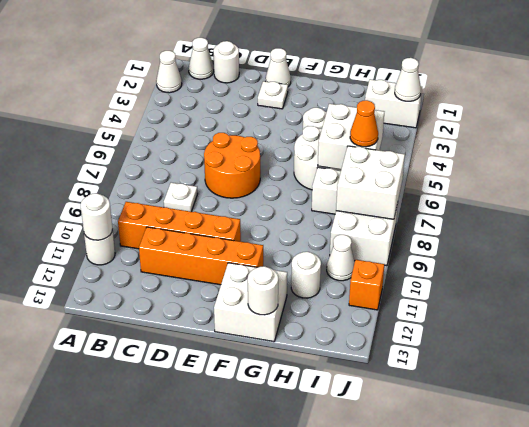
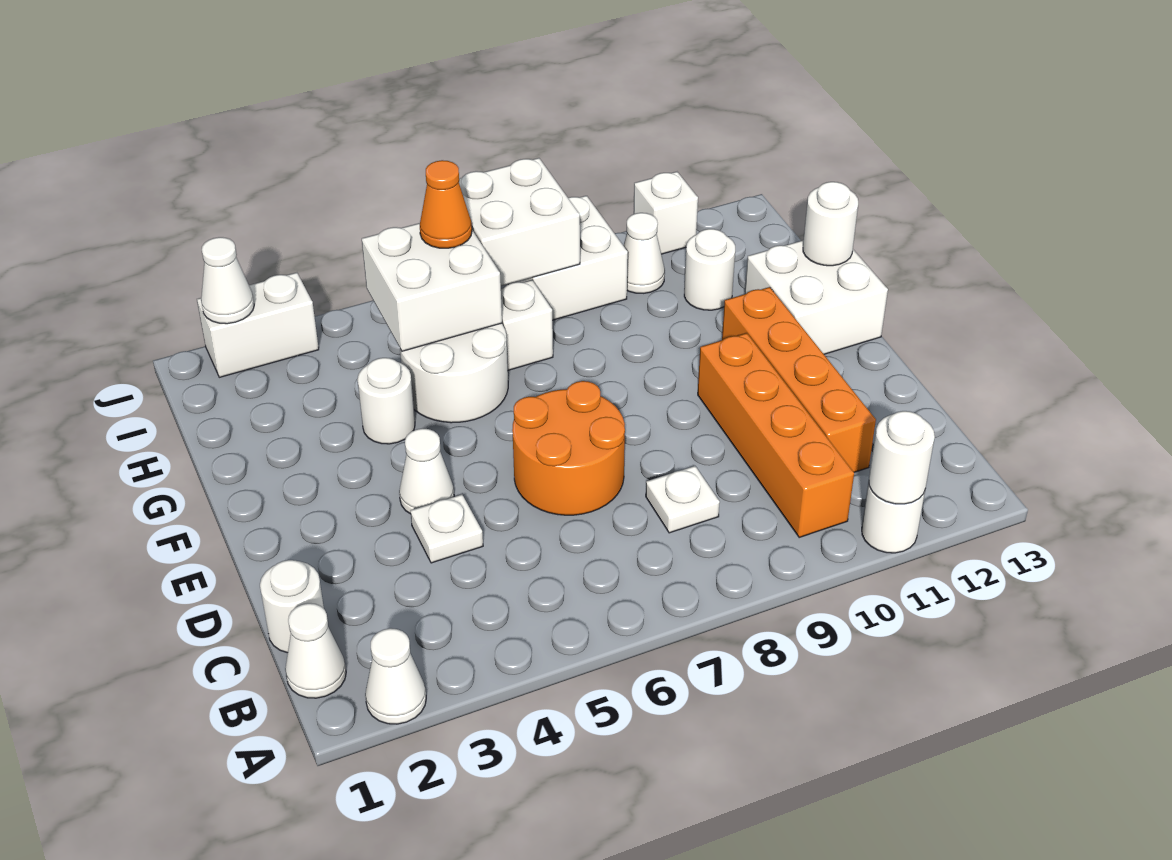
white 1x1 cone [266,48,291,87] -> white 1x1 cone moved to [399,428,454,514]
white 1x1 plate [258,81,288,109] -> white 1x1 plate moved to [410,494,483,563]
white 1x2 brick [365,79,422,128] -> white 1x2 brick turned to [197,273,319,377]
orange 1x1 brick [349,260,384,310] -> white 1x1 brick [634,172,698,254]

